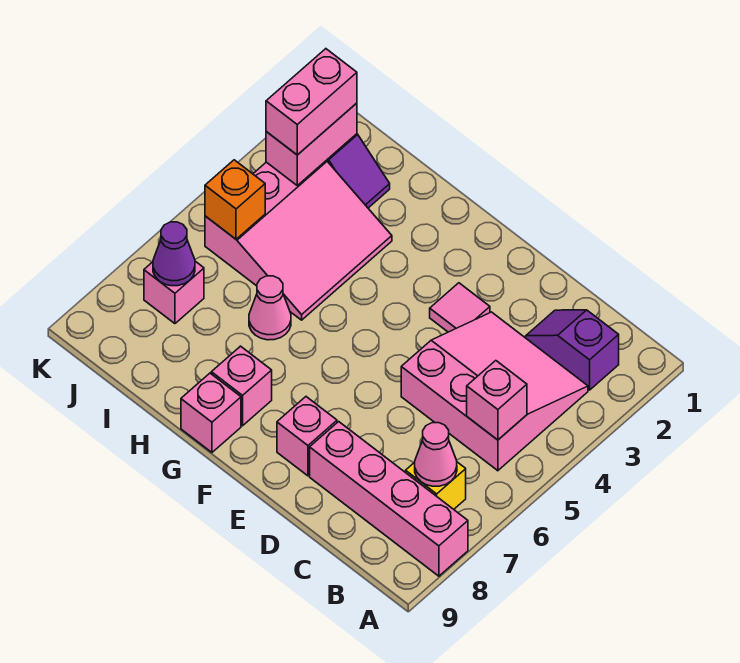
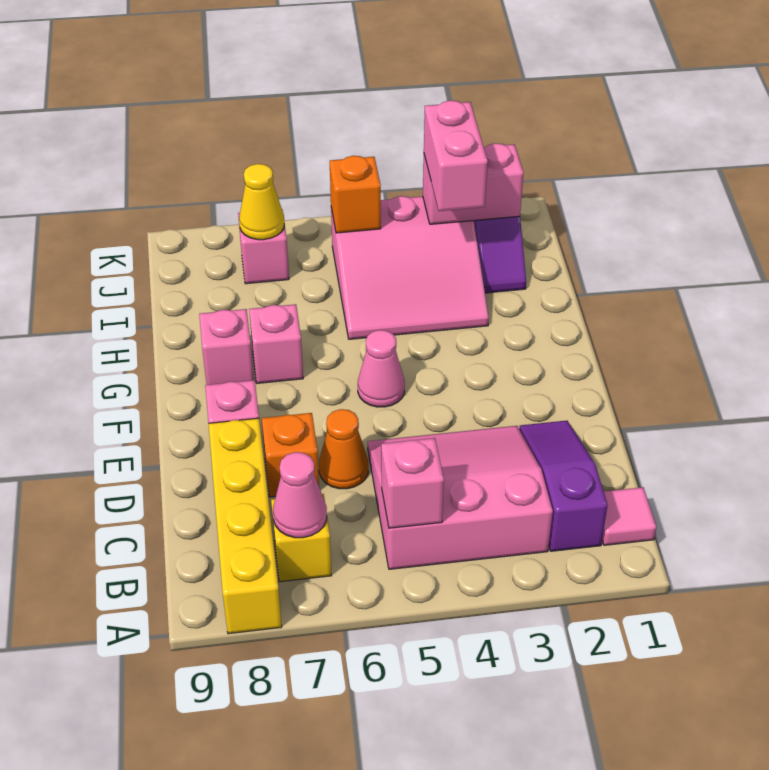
pink 1x4 brick [310,422,468,576] -> yellow 1x4 brick [209,418,282,634]
purple 1x2 slope [526,310,619,390] -> purple 1x3 slope [519,421,608,551]
pink 3x3 slope [401,312,588,471] -> pink 3x3 slope turned to [368,426,553,569]
none -> orange 1x1 cone [319,409,368,489]
none -> orange 1x1 brick [262,413,319,497]
pink 1x1 tile [430,283,490,332] -> pink 1x1 tile moved to [602,487,656,545]
pink 1x1 brick [181,373,241,452] -> pink 1x1 brick moved to [249,304,303,383]
pink 1x1 cone [249,276,291,340] -> pink 1x1 cone moved to [358,330,405,407]
pink 1x2 brick [266,49,357,155] -> pink 1x2 brick turned to [424,100,488,211]
purple 1x1 cone [153,222,195,286] -> yellow 1x1 cone [239,164,284,240]

